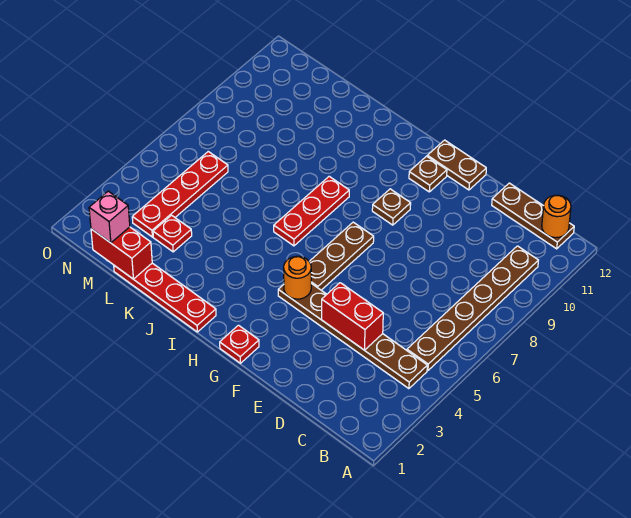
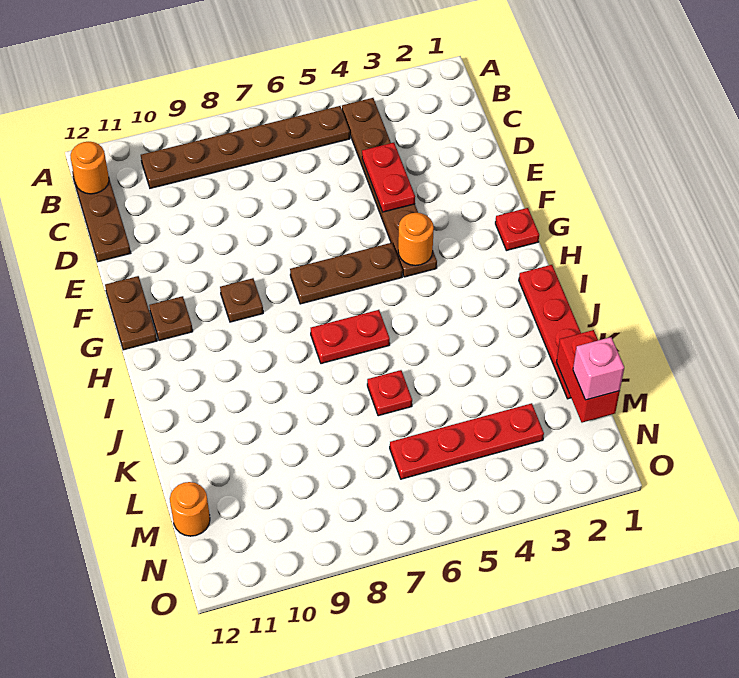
red 1x2 brick [322,283,383,350] -> red 1x2 plate [362,143,415,212]
red 1x3 plate [274,176,349,246] -> red 1x2 plate [311,310,390,364]
red 1x1 plate [153,215,192,252] -> red 1x1 plate moved to [367,370,412,416]
none -> orange 1x1 round brick [170,482,210,536]

